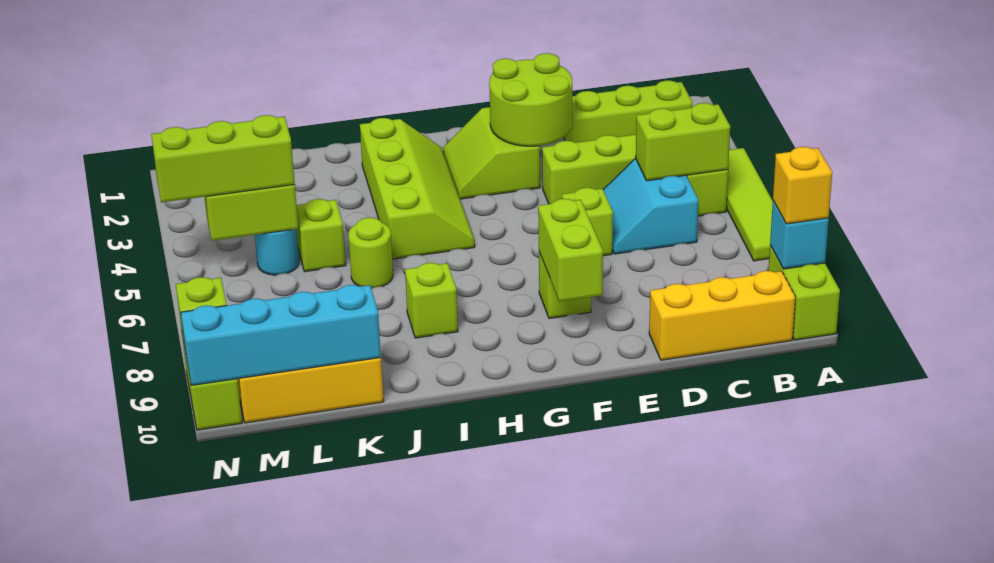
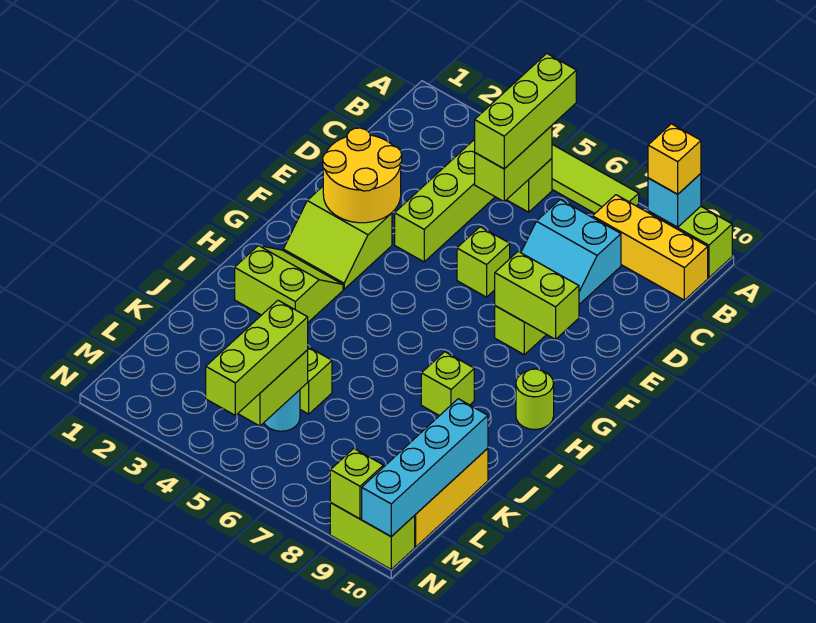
lime 1x3 brick [564,80,692,143] -> lime 1x3 brick moved to [475,54,576,169]
yellow 1x3 brick [649,271,795,360] -> yellow 1x3 brick turned to [593,195,708,300]
cyan 2x2 slope [603,159,698,254] -> cyan 2x2 slope moved to [521,200,621,304]
lime 2x2 round brick [489,53,572,146] -> yellow 2x2 round brick [323,128,402,223]
lime 2x4 slope [360,118,475,259] -> lime 2x2 slope [235,246,343,322]
lime 1x1 round brick [349,218,393,288] -> lime 1x1 round brick moved to [516,369,554,429]

